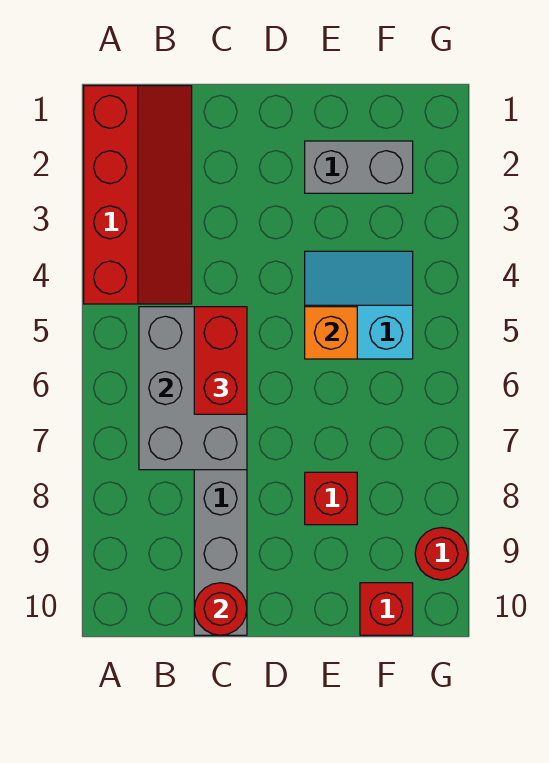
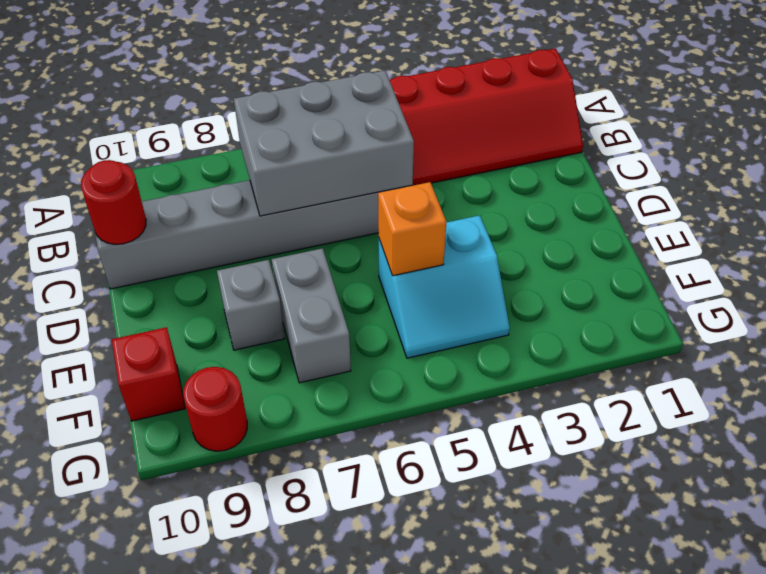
red 1x2 brick [194,307,247,414] -> none
grey 1x2 brick [305,141,413,193] -> grey 1x2 brick moved to [272,248,351,383]
cyan 2x2 slope [305,251,413,359] -> cyan 2x2 slope turned to [379,215,510,358]
red 1x1 brick [305,472,357,525] -> grey 1x1 brick [217,260,285,350]

